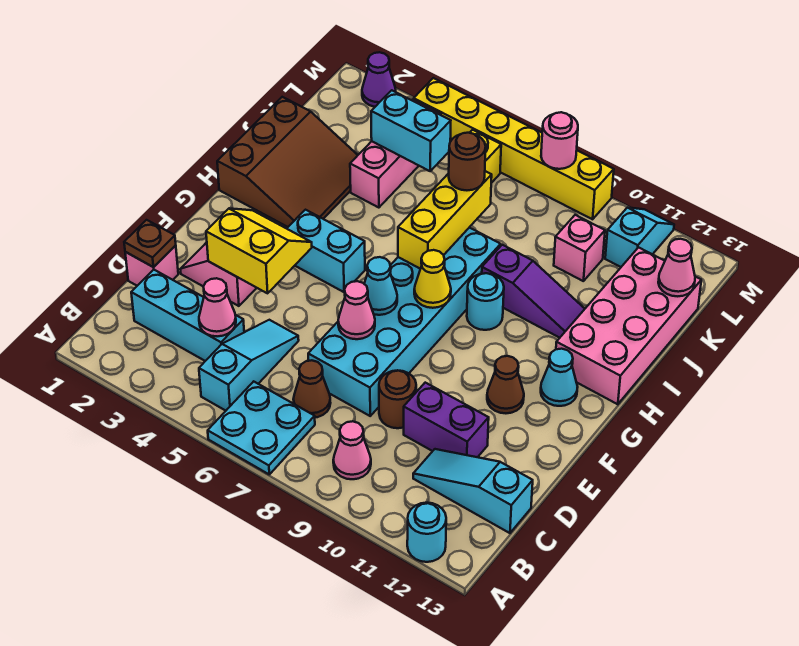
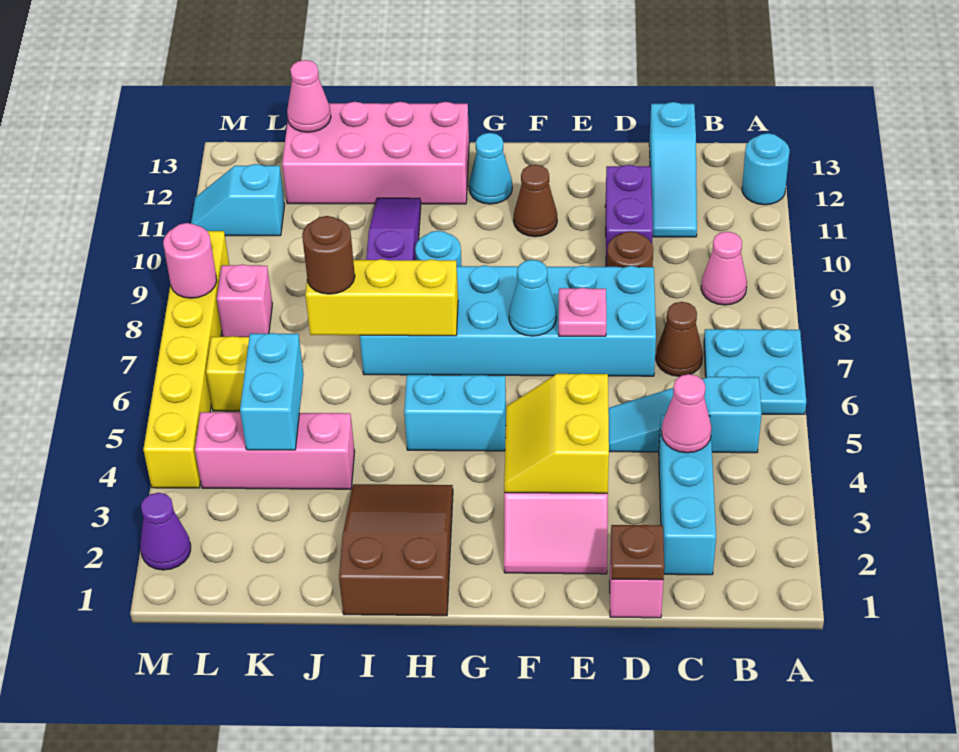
pink 1x1 cone [338,281,375,339] -> pink 1x1 plate [559,288,606,336]
cyan 1x2 brick [287,210,365,292] -> cyan 1x2 brick turned to [404,375,506,451]
yellow 1x1 cone [414,250,451,308] -> none
brown 3x3 slope [217,97,358,227] -> brown 2x3 slope [339,484,453,616]
pink 1x1 brick [554,215,605,281] -> pink 1x1 brick moved to [217,264,272,337]

